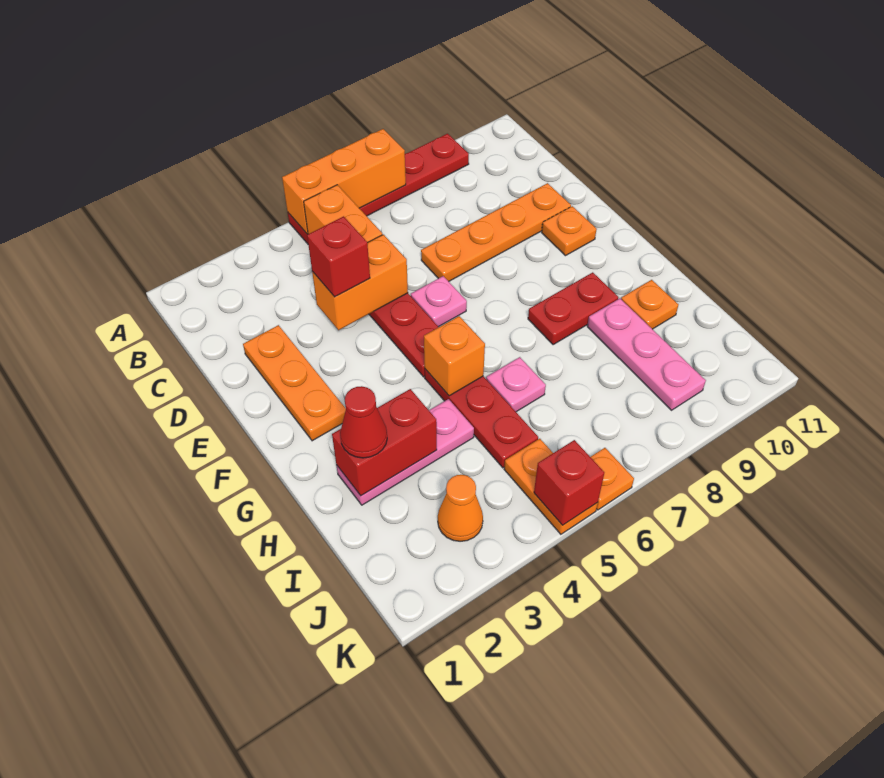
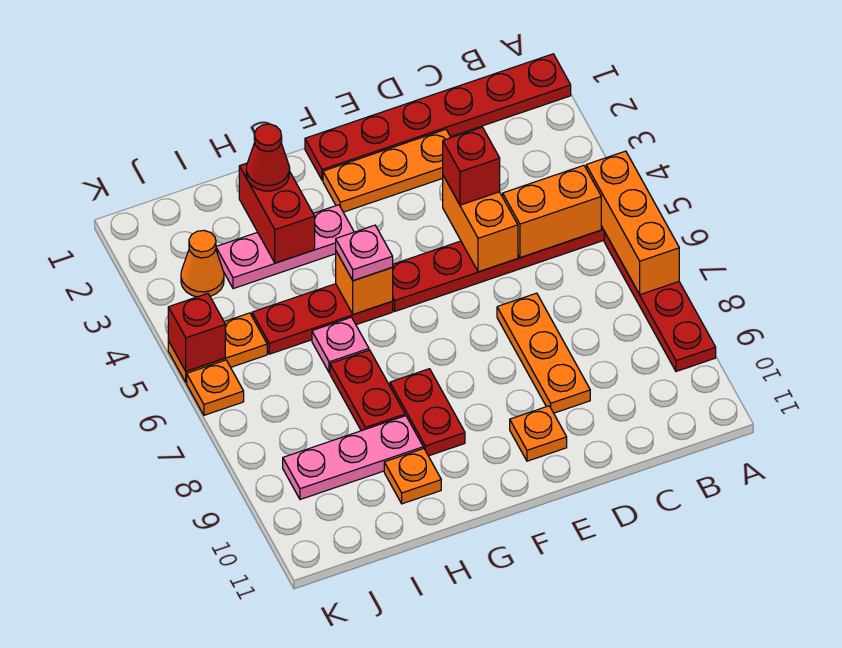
none -> red 1x6 plate [305,54,571,180]
orange 1x4 plate [421,183,571,281] -> orange 1x3 plate [497,293,590,413]
pink 1x1 plate [411,276,467,327] -> pink 1x1 plate moved to [336,225,393,281]
pink 1x3 plate [336,399,474,505] -> pink 1x3 plate turned to [216,205,354,289]
none -> red 1x2 plate [330,350,405,431]

